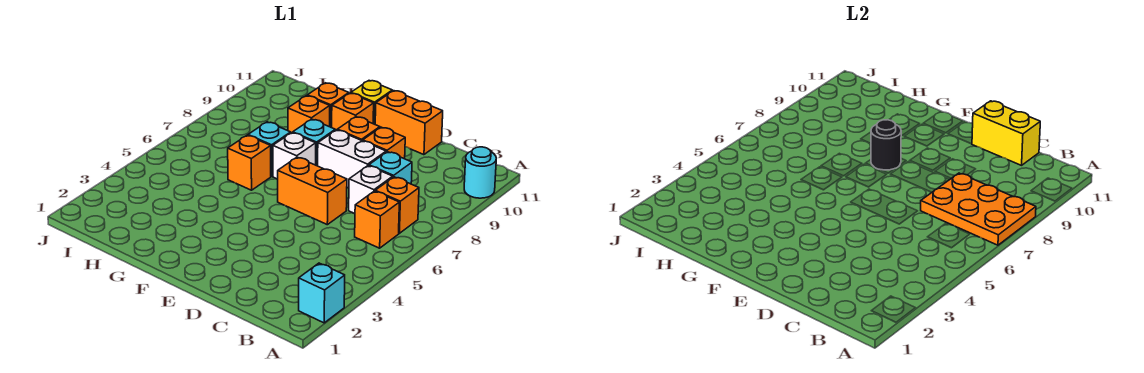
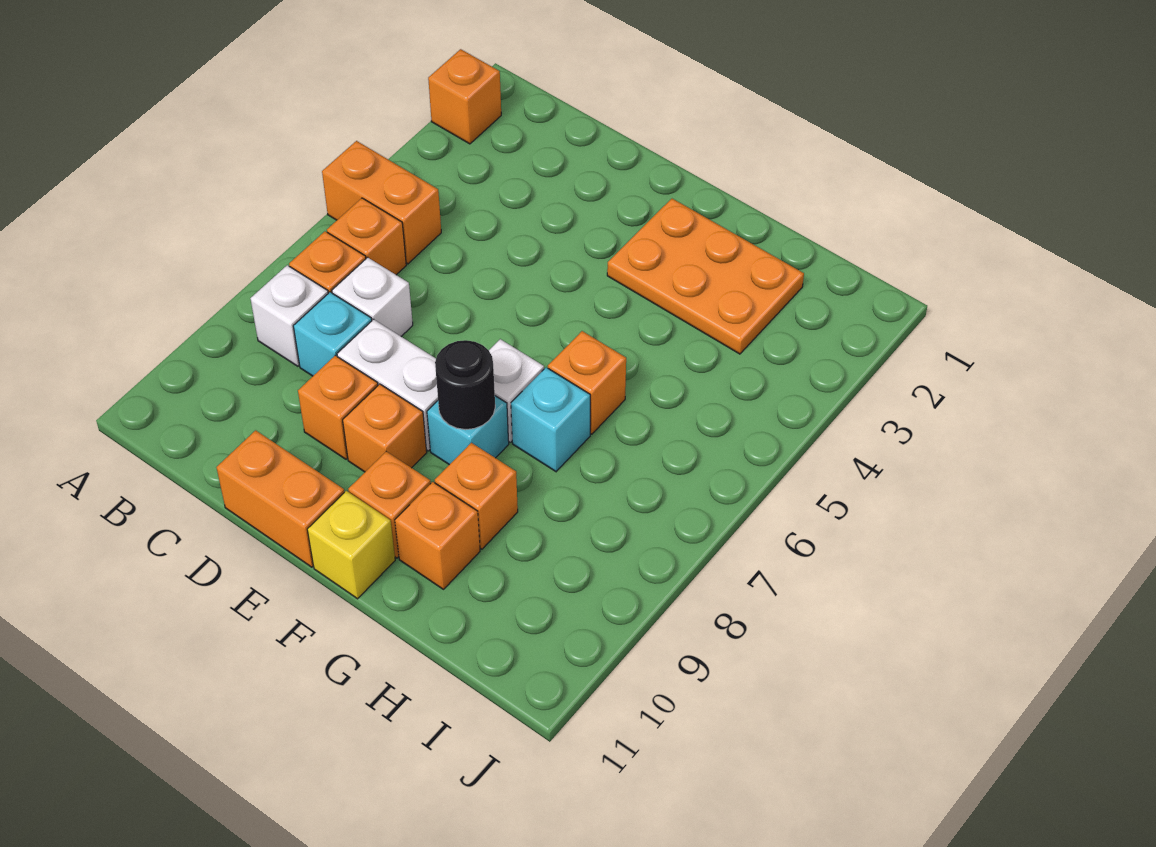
cyan 1x1 brick [299,263,345,323] -> orange 1x1 brick [428,49,501,144]
orange 2x3 plate [921,173,1036,245] -> orange 2x3 plate moved to [607,199,804,354]
cyan 1x1 round brick [464,147,496,198] -> none
none -> white 1x1 brick [250,265,328,366]
yellow 1x2 brick [972,101,1040,165] -> none
orange 1x2 brick [278,157,347,225] -> orange 1x2 brick moved to [322,141,441,264]

